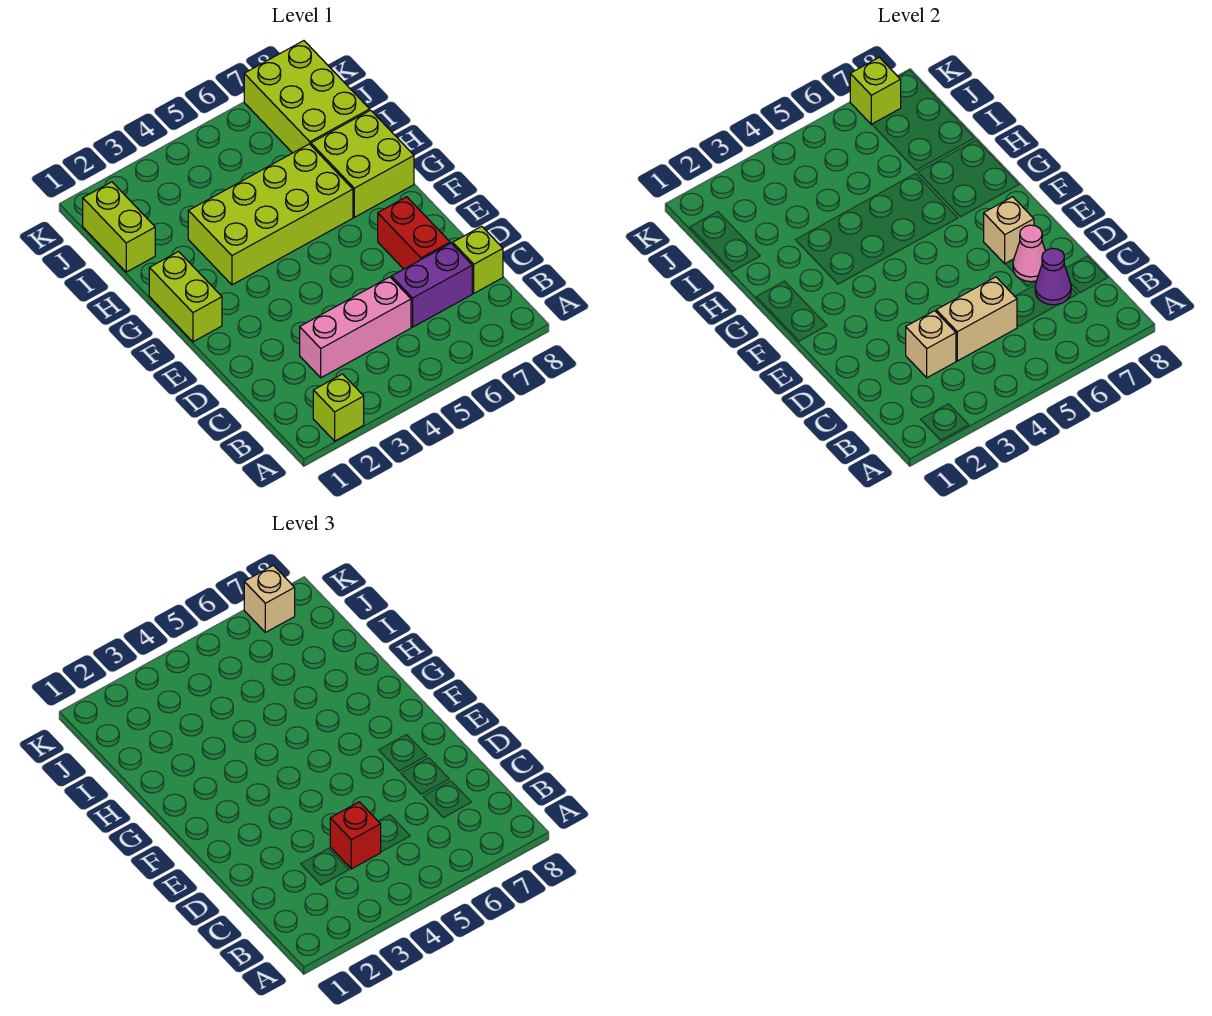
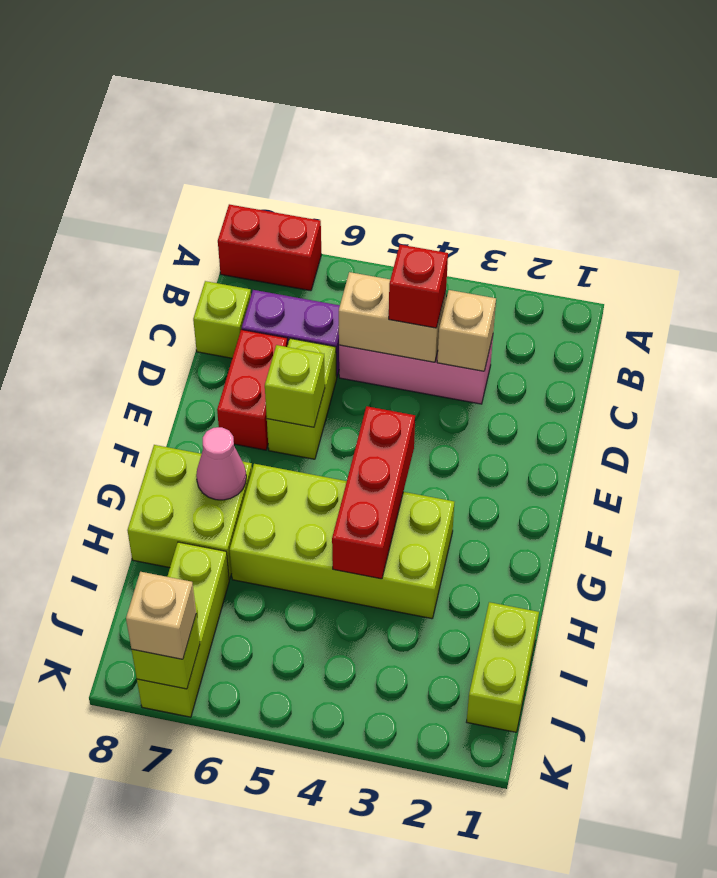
lime 1x1 brick [313,374,364,441] -> lime 1x1 brick moved to [265,345,325,427]
none -> red 1x2 brick [218,204,321,291]
purple 1x1 cone [1035,248,1071,305] -> none
pink 1x1 cone [1013,225,1045,282] -> pink 1x1 cone moved to [196,427,246,500]
tan 1x1 brick [984,197,1034,264] -> none
lime 1x2 brick [149,252,222,342] -> lime 1x2 brick moved to [267,338,337,459]
none -> red 1x3 brick [332,406,415,579]
lime 2x3 brick [244,41,370,153] -> lime 1x3 brick [137,542,229,717]

